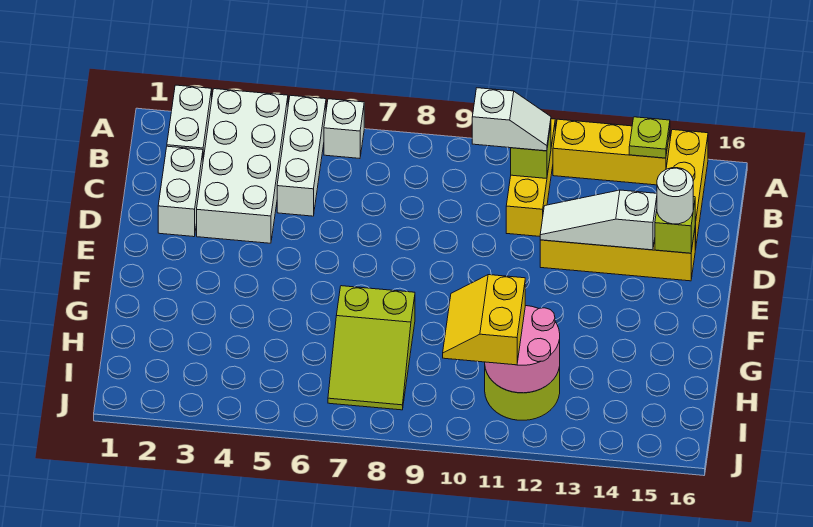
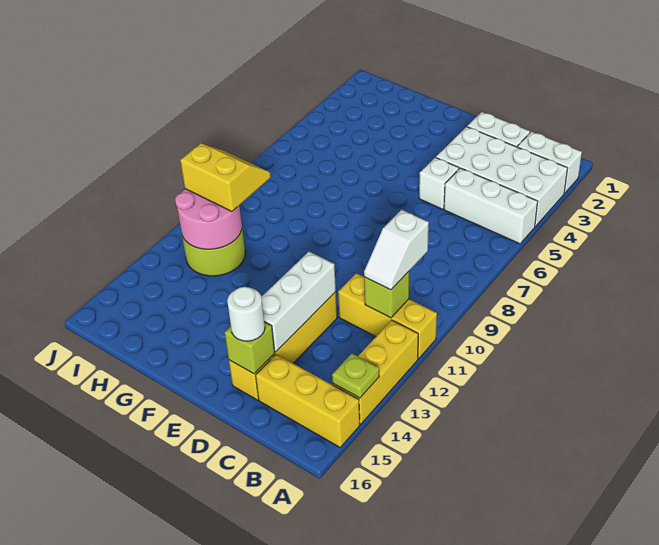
white 1x1 brick [324,99,364,158] -> white 1x1 brick moved to [419,157,459,209]
white 1x3 slope [540,190,657,250] -> white 1x3 brick [261,252,336,352]
lime 2x3 slope [328,286,415,410] -> none

